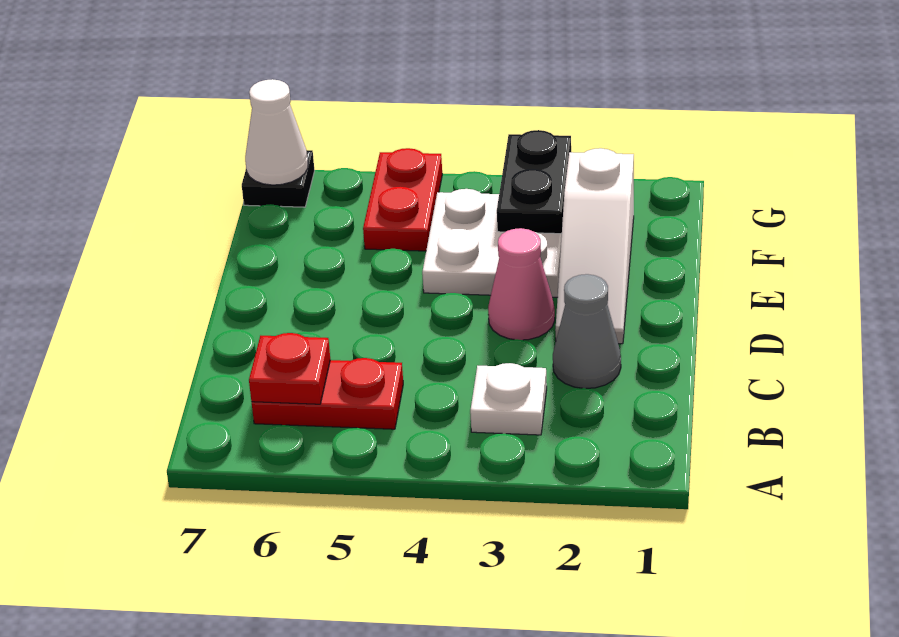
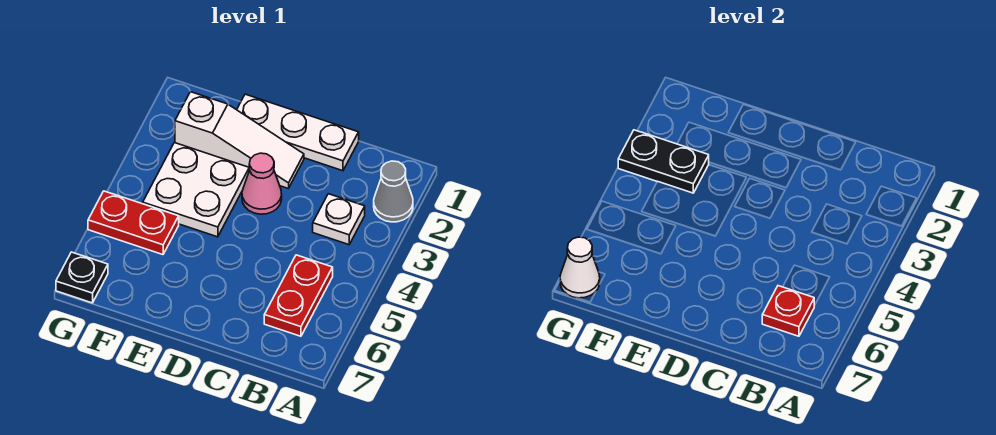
none -> white 1x3 plate [237,94,359,171]
grey 1x1 cone [553,274,621,388] -> grey 1x1 cone moved to [374,161,413,222]

